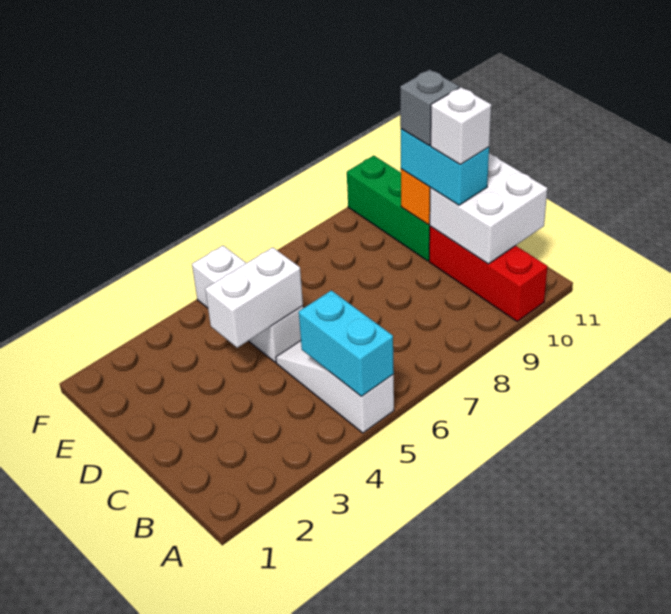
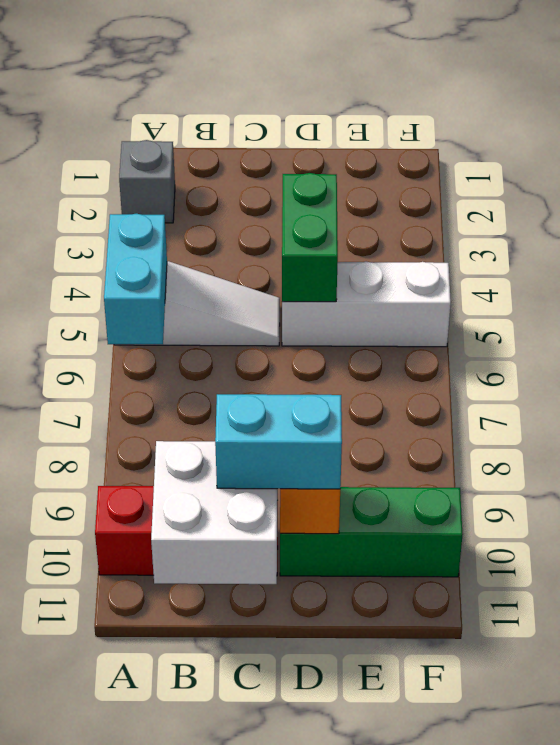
cyan 1x2 brick [299,290,394,397] -> cyan 1x2 brick turned to [104,214,167,344]
white 1x1 brick [431,87,491,164] -> none
white 1x2 brick [205,247,303,348] -> green 1x2 brick [282,173,338,302]
grey 1x1 brick [400,70,459,146] -> grey 1x1 brick moved to [119,140,175,223]

